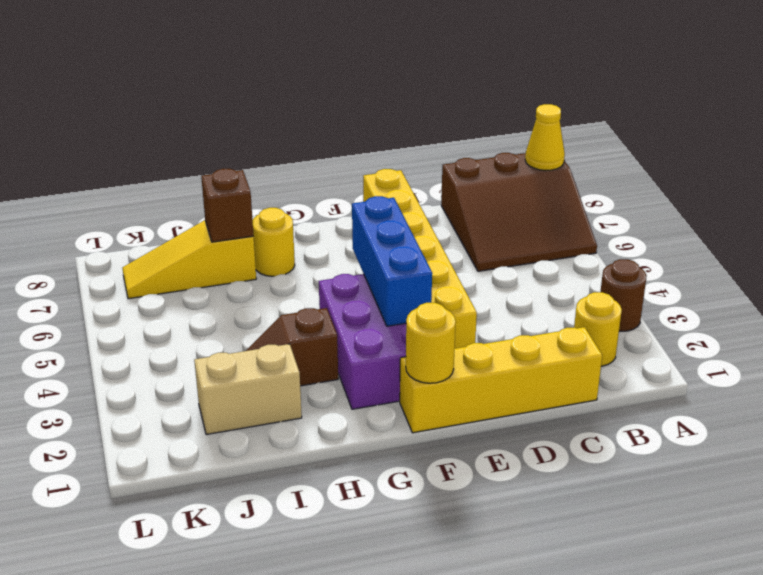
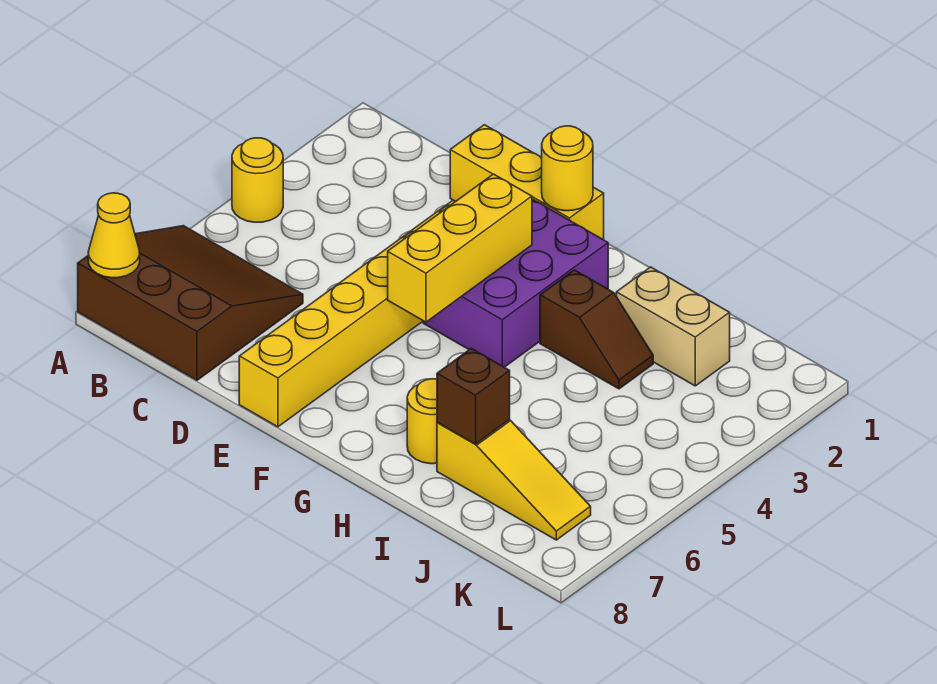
brown 1x1 round brick [601,259,647,331] -> none
yellow 1x1 round brick [574,292,622,366] -> yellow 1x1 round brick moved to [232,138,283,222]
yellow 1x4 brick [400,327,602,433] -> yellow 1x3 brick [450,125,604,240]
blue 1x3 brick [352,196,432,326] -> yellow 1x3 brick [388,174,532,322]

